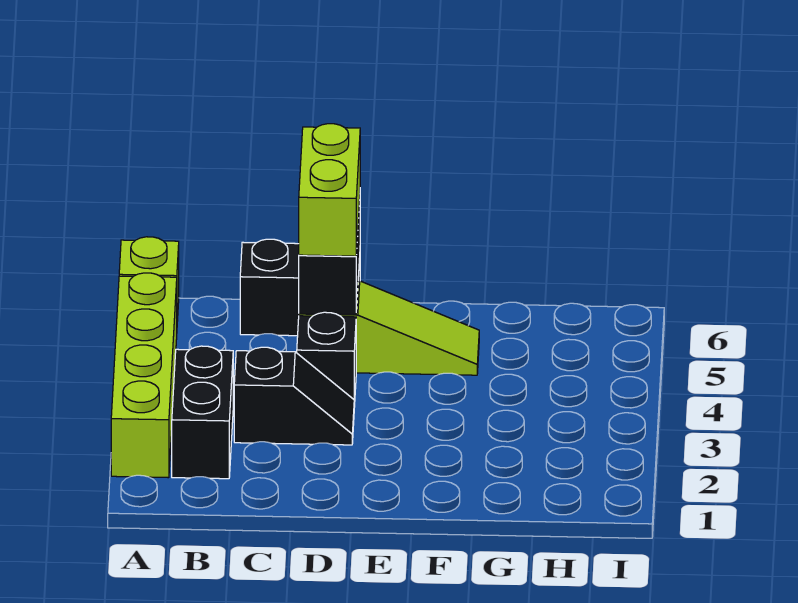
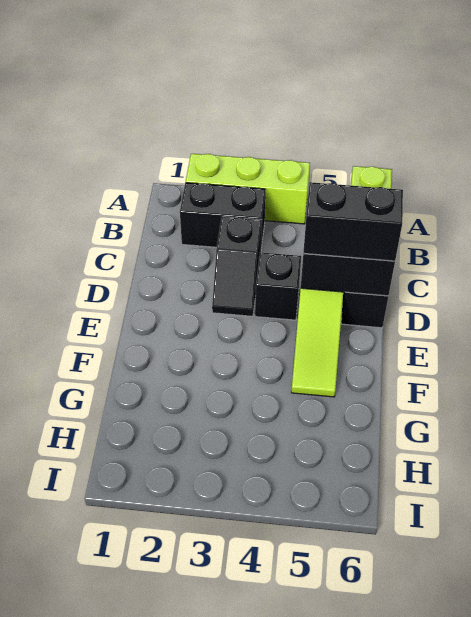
lime 1x4 brick [111,273,177,478] -> lime 1x3 brick [186,154,310,224]
lime 1x2 brick [299,124,360,256] -> black 1x2 brick [303,182,403,261]

